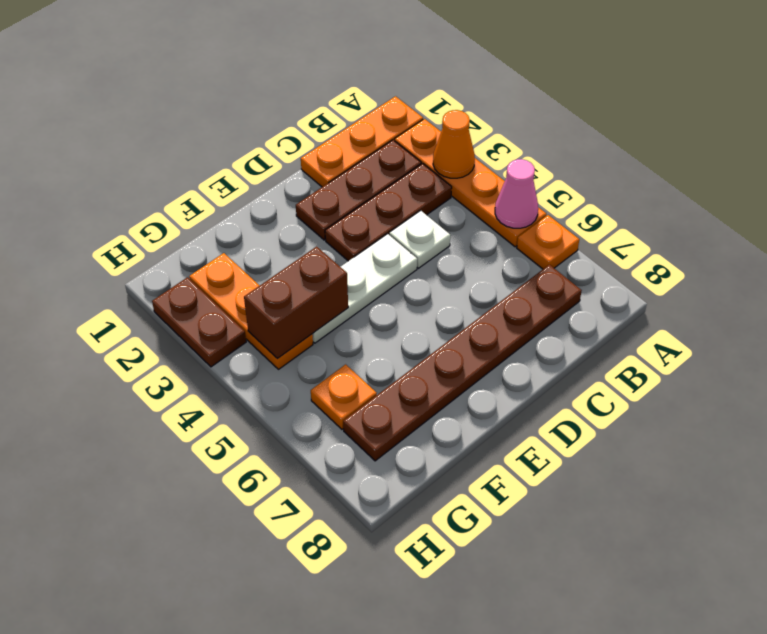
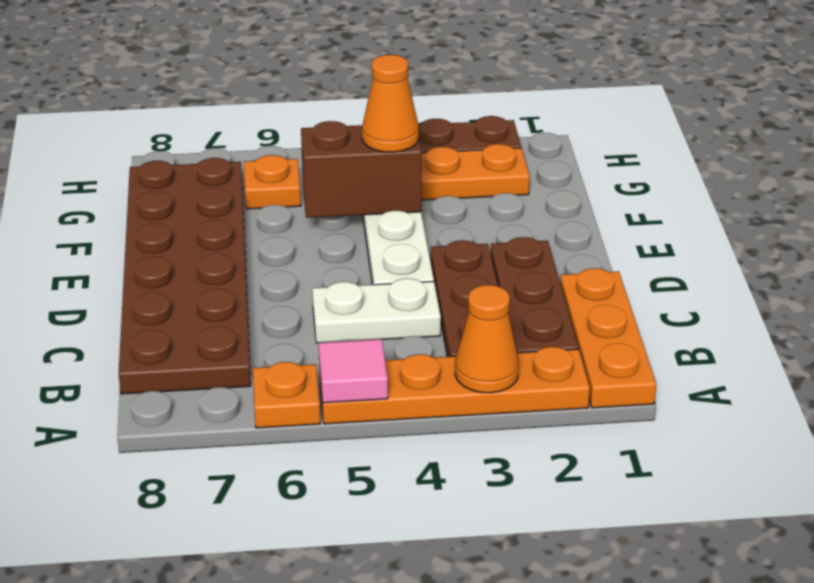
pink 1x1 cone [495,159,538,228] -> pink 1x1 tile [319,339,388,403]
brown 1x6 plate [343,265,582,461] -> brown 2x6 plate [119,158,251,394]
white 1x1 plate [389,211,450,268] -> white 1x2 plate [312,278,441,343]
brown 1x2 brick [244,247,348,359] -> brown 1x2 brick turned to [301,121,422,218]
none -> orange 1x1 cone [362,55,419,152]

